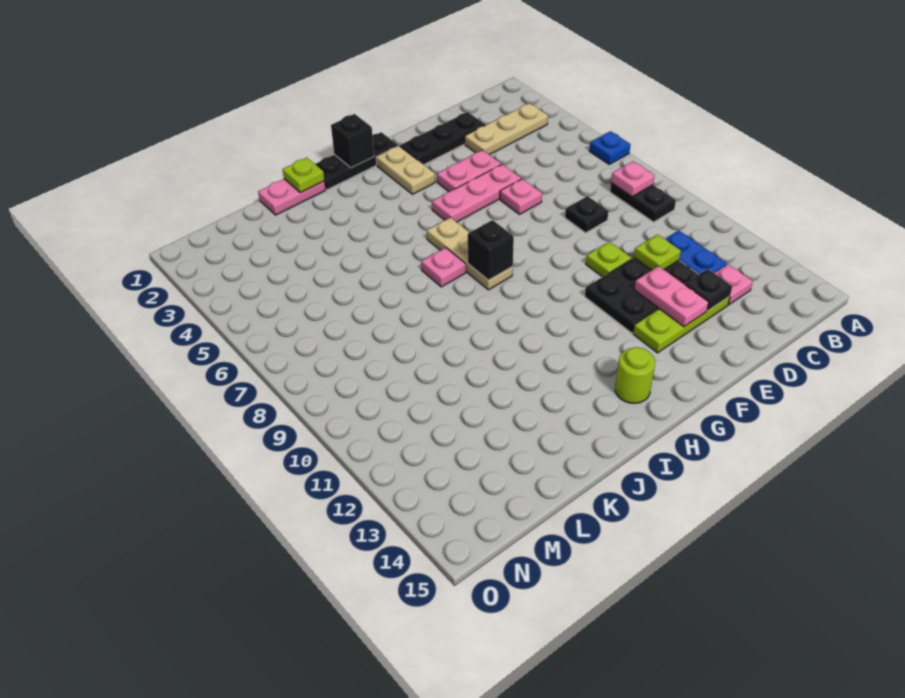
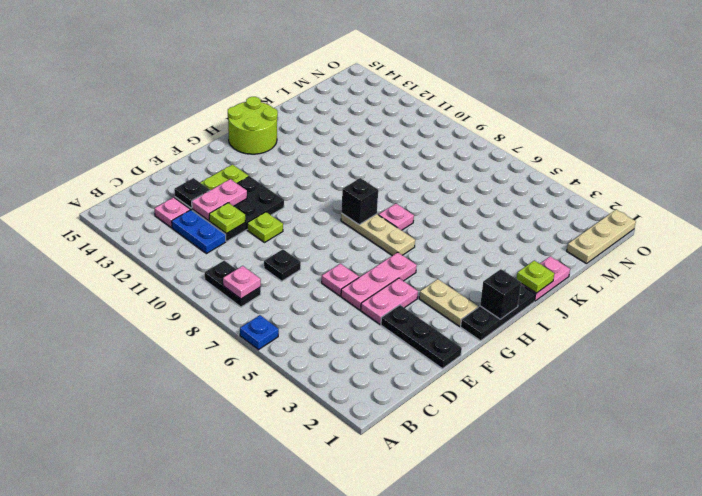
tan 1x3 plate [465,103,548,155] -> tan 1x3 plate moved to [567,210,636,264]
black 1x3 plate [400,112,485,165] -> black 1x3 plate turned to [381,305,462,369]
pink 1x2 plate [634,266,709,327] -> pink 1x2 plate turned to [192,179,247,221]
lime 1x1 round brick [615,347,655,403] -> lime 2x2 round brick [228,97,278,154]

